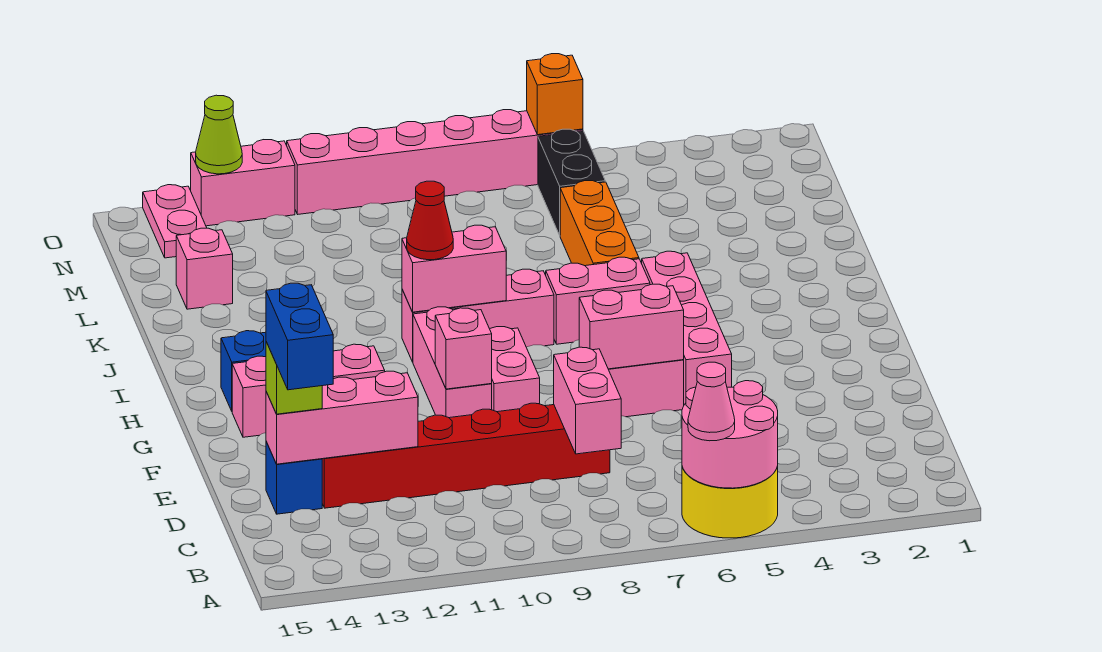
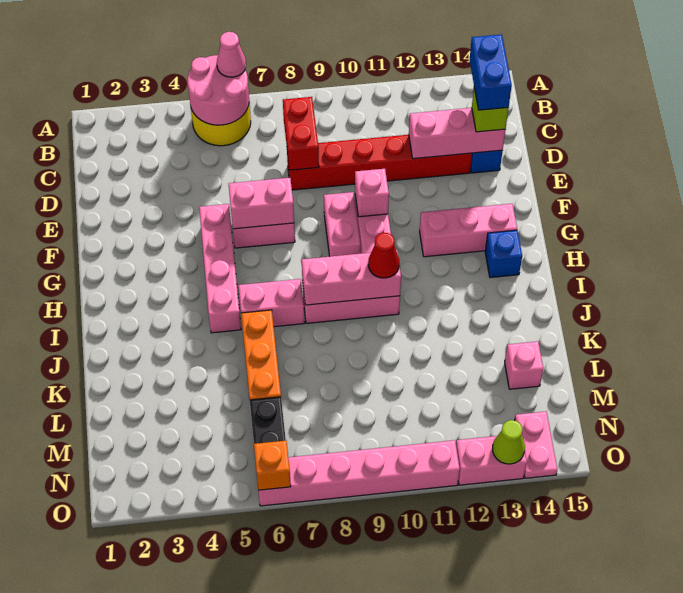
pink 1x2 brick [554,347,621,454] -> red 1x2 brick [283,97,319,170]
pink 1x2 brick [402,225,506,312] -> pink 1x3 brick [302,250,401,305]

